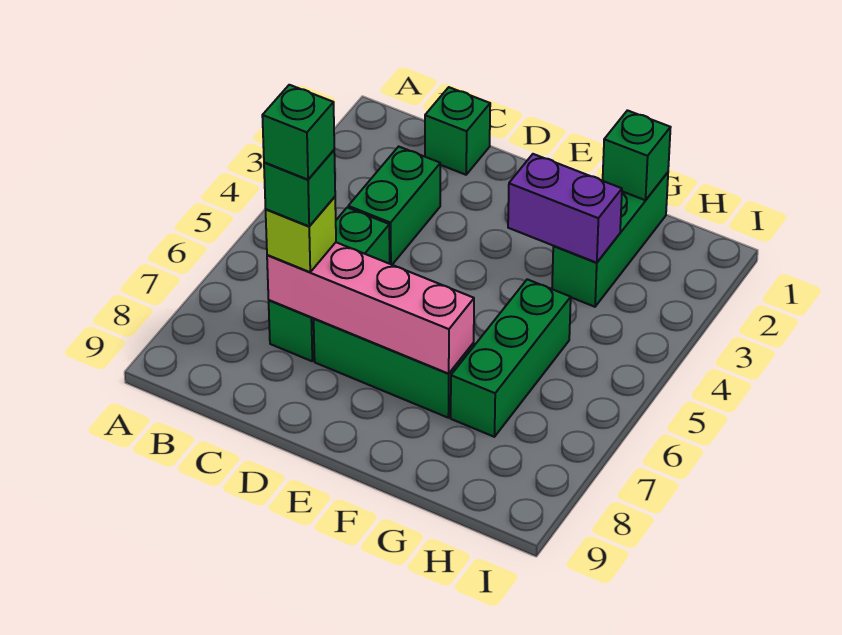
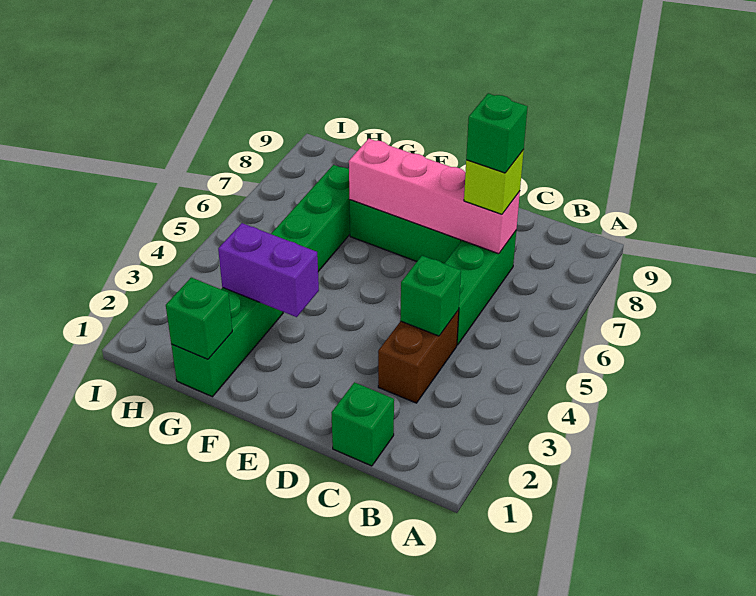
green 1x2 brick [348,146,440,265] -> brown 1x2 brick [378,310,459,403]
green 1x1 brick [262,85,334,179] -> green 1x1 brick moved to [400,256,461,336]

